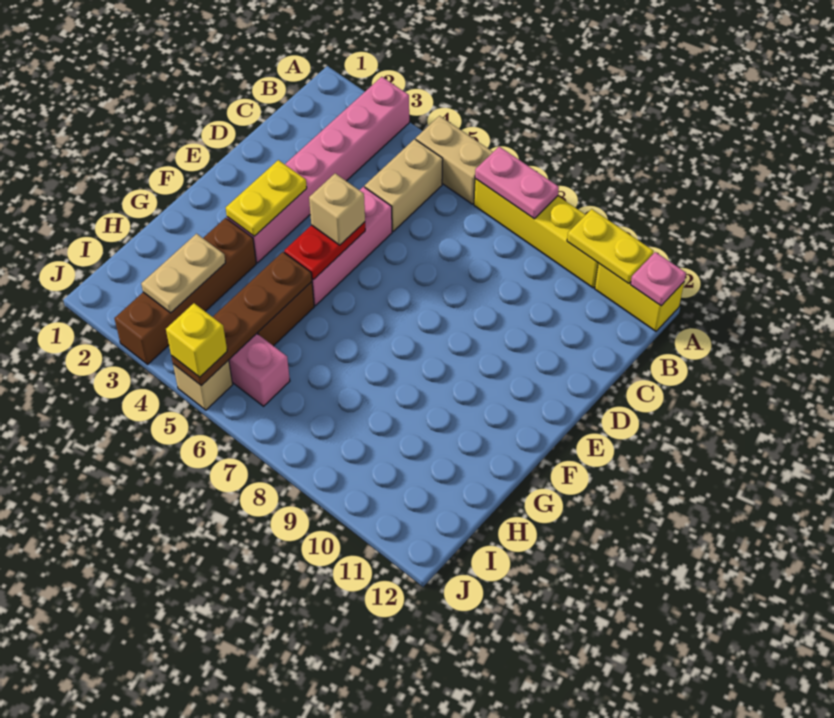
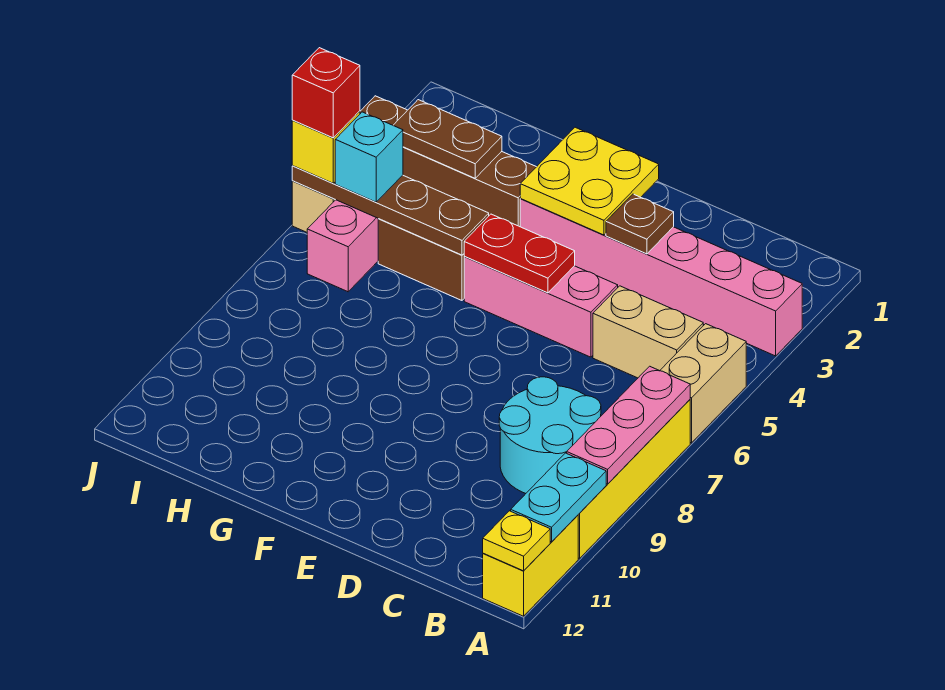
pink 1x2 plate [475,147,559,219] -> pink 1x3 plate [567,366,690,484]
yellow 1x2 plate [567,209,654,284] -> cyan 1x2 plate [511,453,606,542]
pink 1x1 plate [630,252,686,306] -> yellow 1x1 plate [483,511,550,571]
none -> cyan 2x2 round brick [499,377,601,493]
none -> brown 1x1 plate [606,194,674,254]
yellow 1x2 plate [226,160,307,236] -> yellow 2x2 plate [520,127,659,235]
tan 1x1 brick [309,173,365,245] -> none
tan 1x2 plate [141,234,226,313] -> brown 1x2 plate [393,100,502,178]
none -> cyan 1x1 brick [335,112,403,202]
none -> red 1x1 brick [292,48,360,138]

